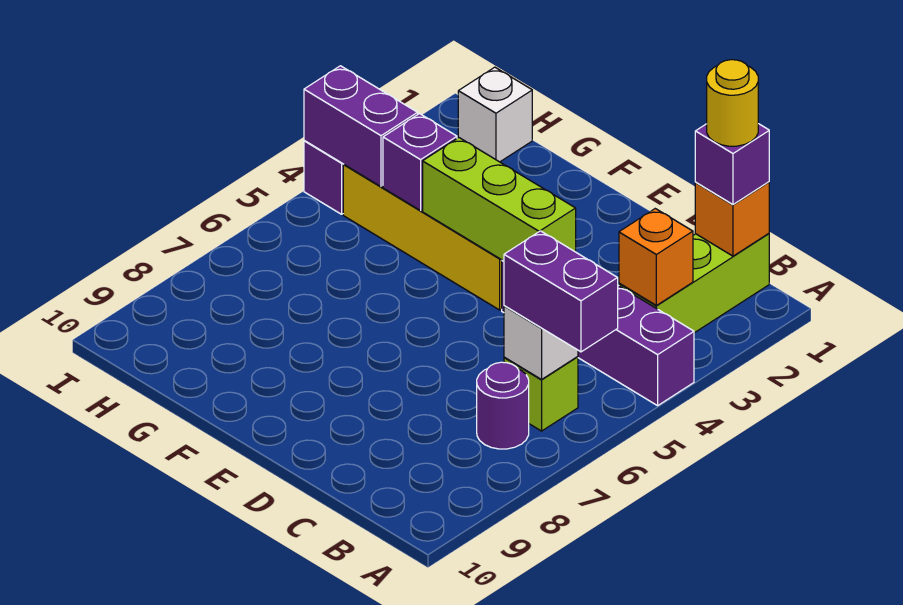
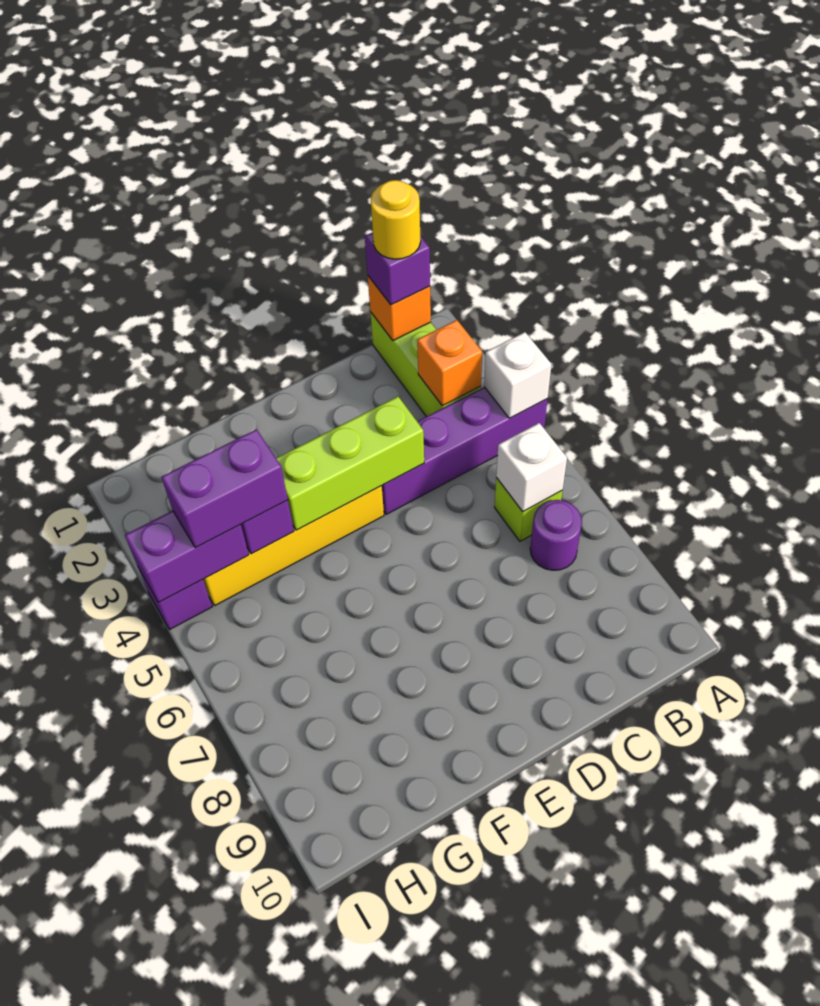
purple 1x2 brick [504,231,618,352] -> purple 1x2 brick moved to [161,429,288,548]
white 1x1 brick [458,67,532,162] -> white 1x1 brick moved to [484,332,551,418]

